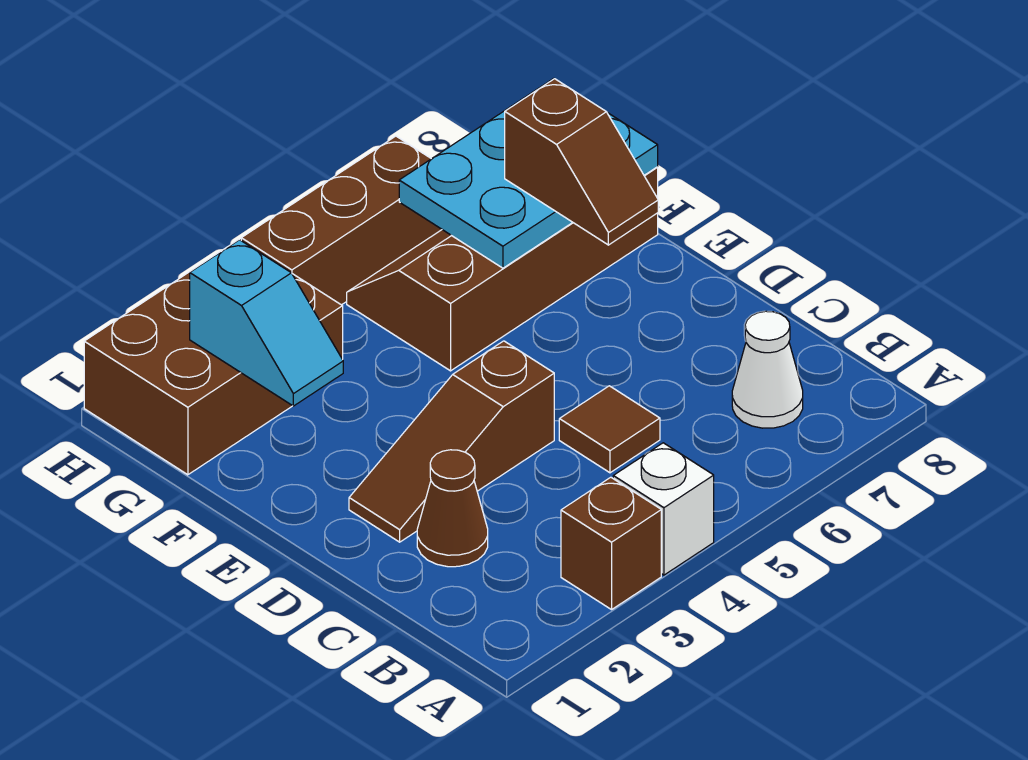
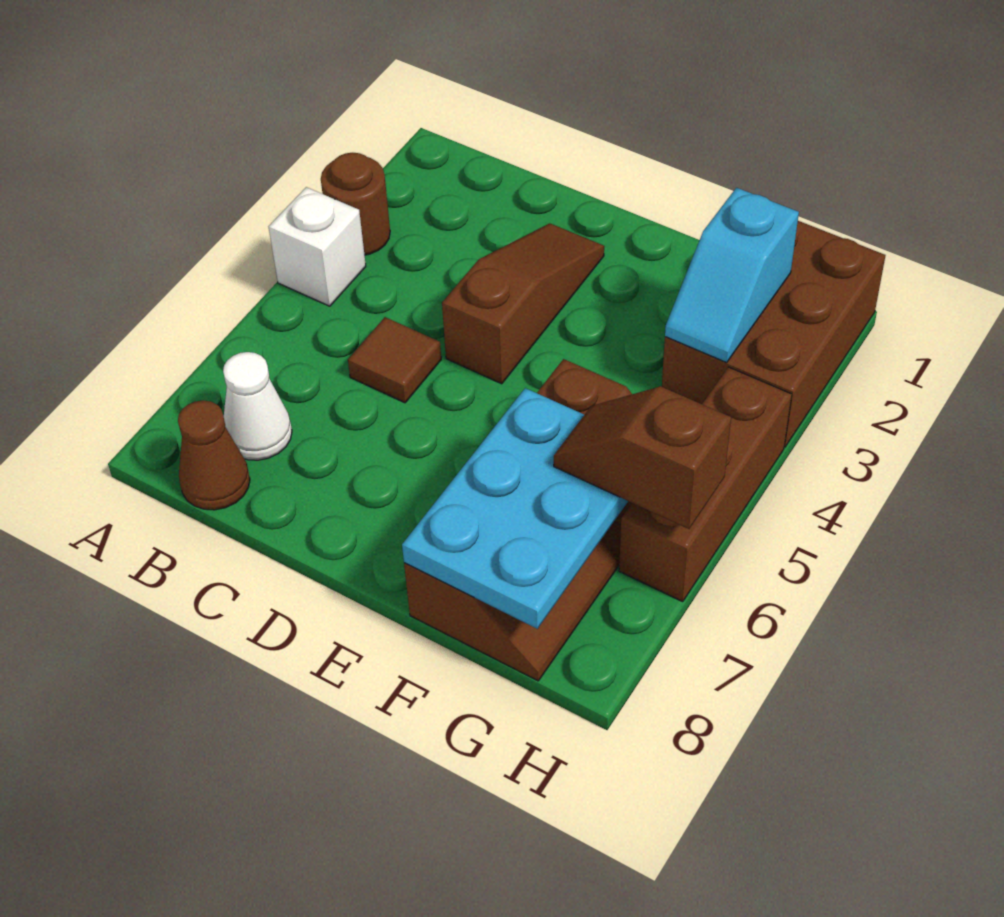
brown 1x1 brick [561,477,661,610] -> brown 1x1 round brick [321,153,390,255]
brown 1x1 cone [417,450,488,567] -> brown 1x1 cone moved to [178,400,250,510]
brown 1x2 slope [505,79,658,245] -> brown 1x2 slope moved to [554,386,731,529]
cyan 1x2 slope [190,240,343,406] -> cyan 1x2 slope turned to [665,188,799,363]

